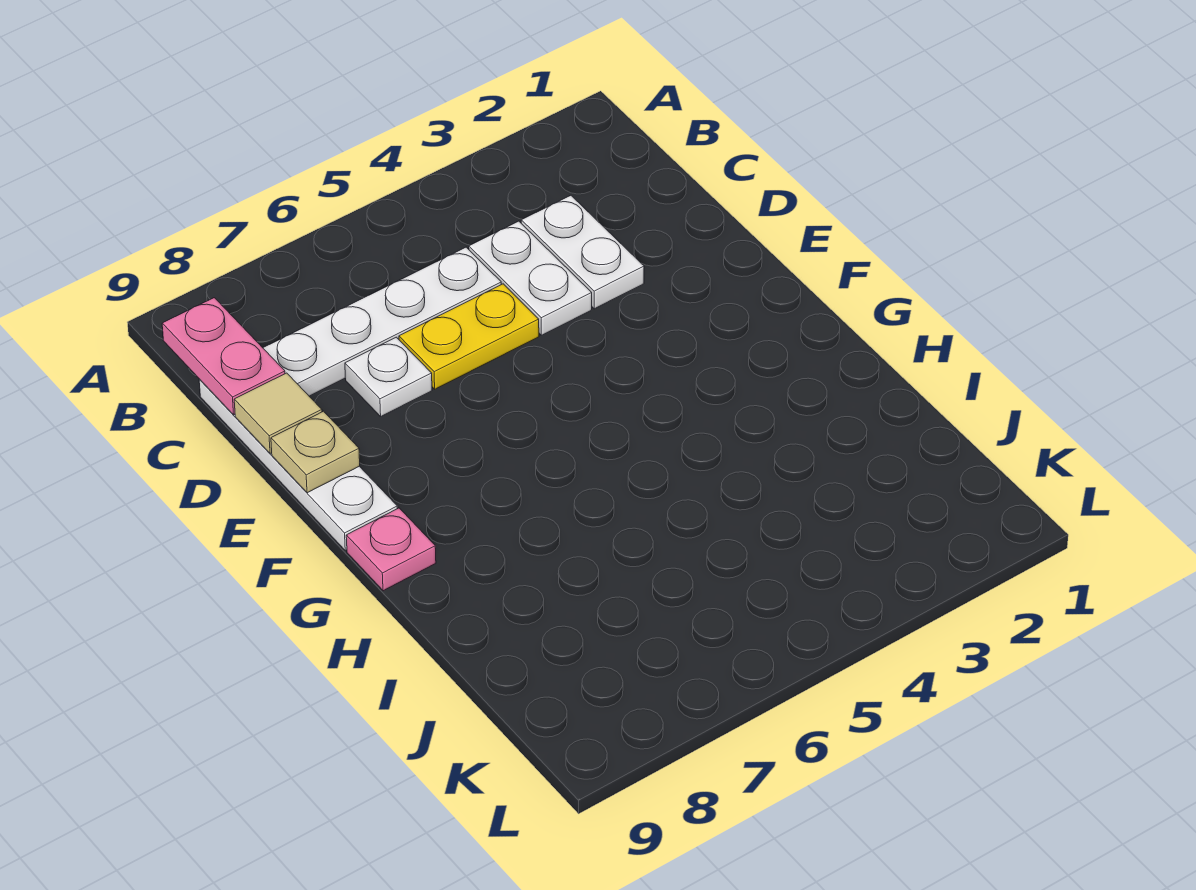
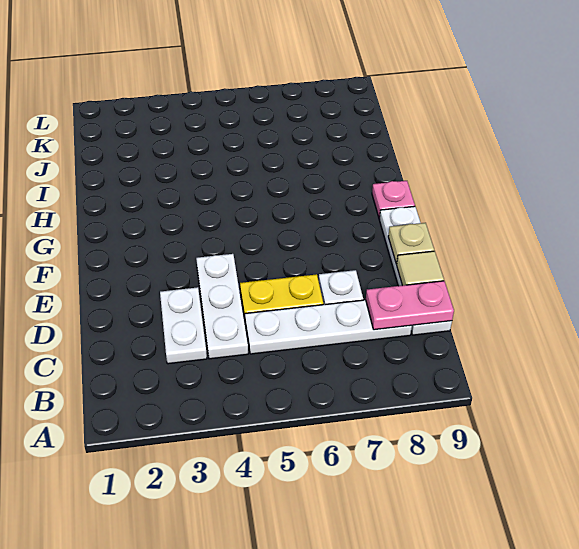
pink 1x2 plate [162,298,285,415] -> pink 1x2 plate turned to [366,281,454,330]
white 1x2 plate [469,221,592,335] -> white 1x3 plate [196,254,248,359]

